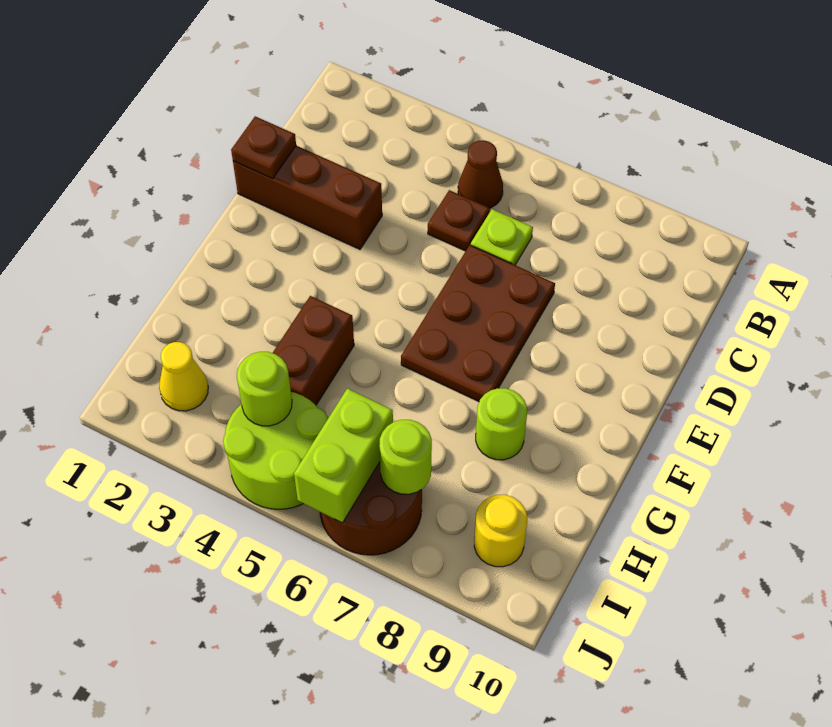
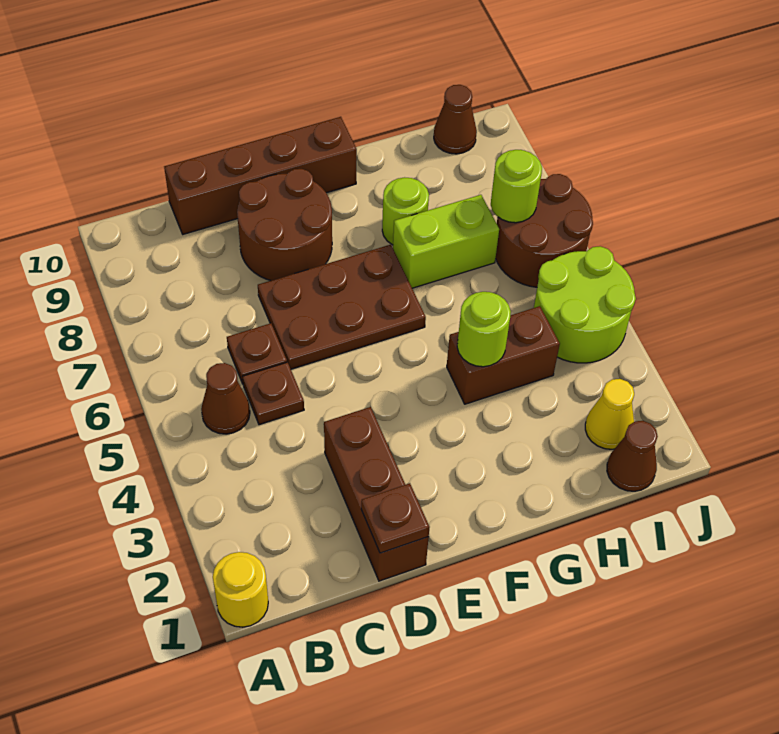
lime 1x1 plate [471,209,533,265] -> brown 1x1 plate [227,323,287,384]
none -> brown 1x4 brick [164,117,357,234]
none -> brown 2x2 round brick [237,169,332,281]
none -> brown 1x1 cone [607,421,658,491]
lime 1x1 round brick [237,352,292,426] -> lime 1x1 round brick moved to [457,292,511,367]
lime 1x2 brick [294,388,393,523] -> lime 1x2 brick moved to [393,195,499,288]
yellow 1x1 round brick [474,495,527,567] -> yellow 1x1 round brick moved to [213,552,268,627]
none -> brown 1x1 cone [434,85,477,154]

